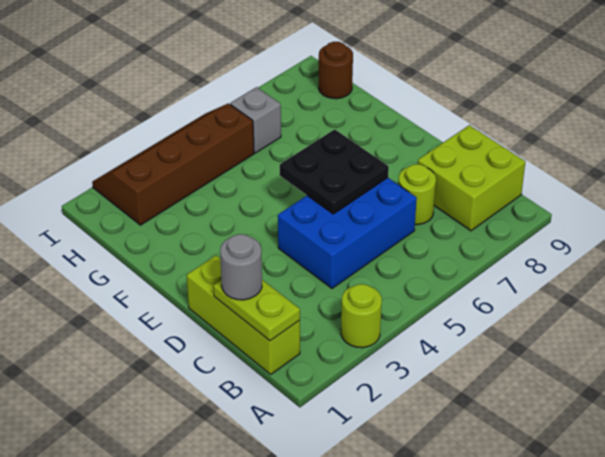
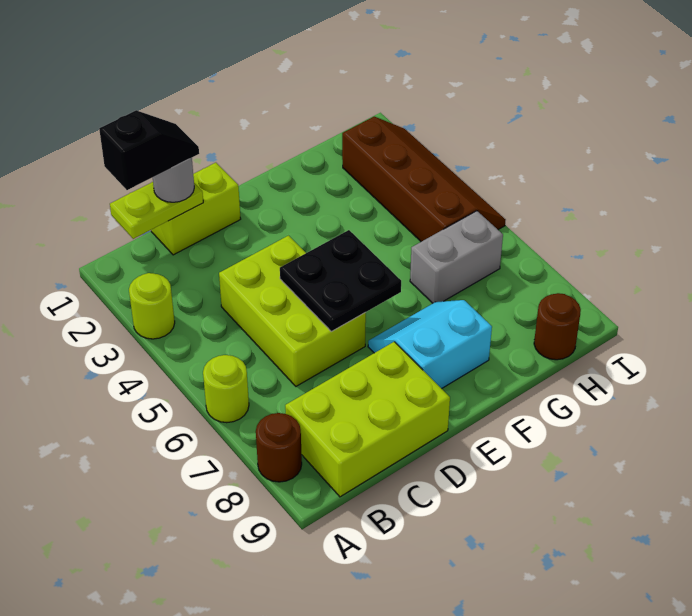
none -> brown 1x1 round brick [256,413,302,482]
lime 1x3 brick [187,255,300,374] -> lime 1x2 brick [151,163,241,255]
none -> black 1x2 slope [99,110,199,190]
lime 2x2 brick [418,125,525,231] -> lime 2x3 brick [285,342,450,497]
blue 2x3 brick [278,178,417,288] -> lime 2x3 brick [219,236,366,386]
lime 1x1 round brick [398,164,436,225] -> lime 1x1 round brick moved to [203,355,249,423]
none -> cyan 2x2 slope [368,300,492,389]
grey 1x1 brick [230,87,281,153] -> grey 1x2 brick [410,211,503,303]

